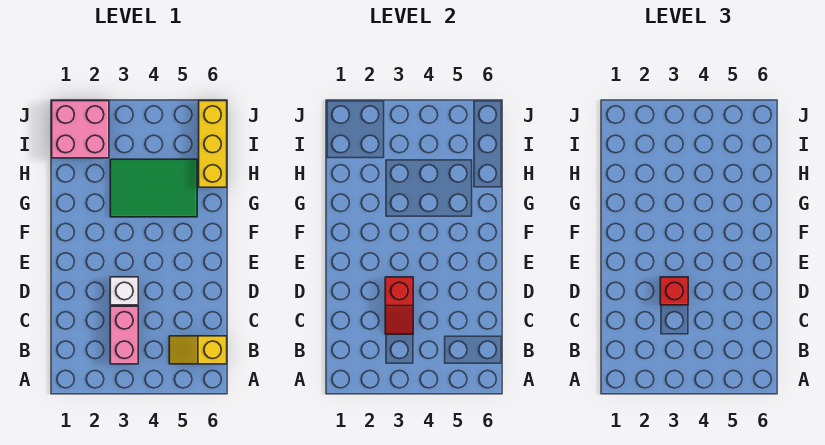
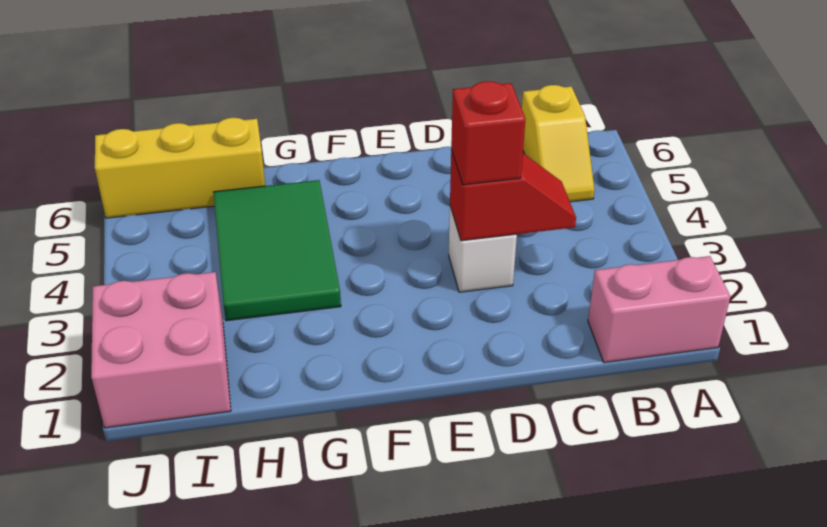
pink 1x2 brick [110,306,138,364] -> pink 1x2 brick moved to [588,256,730,363]

